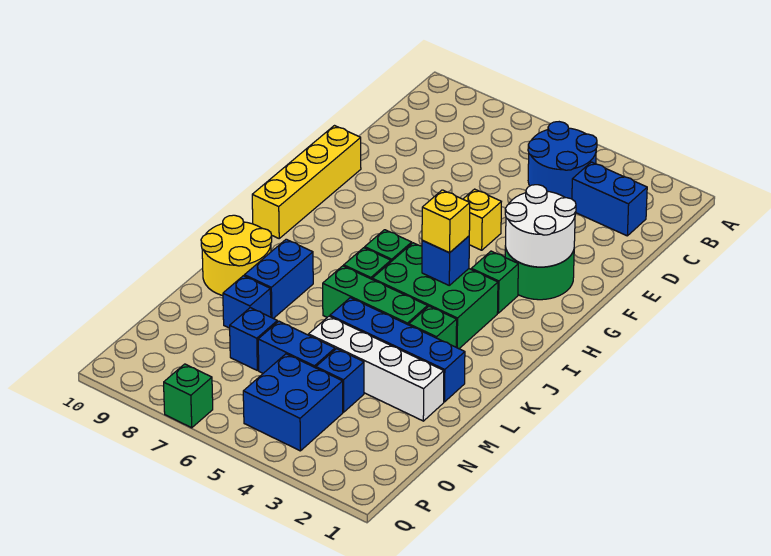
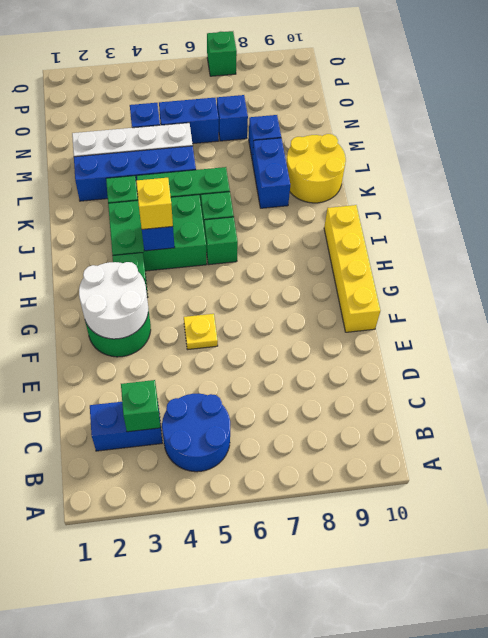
none -> green 1x1 brick [121,380,160,432]
yellow 1x1 brick [463,189,501,250] -> yellow 1x1 plate [184,314,218,350]
blue 2x2 brick [243,354,343,451] -> none

